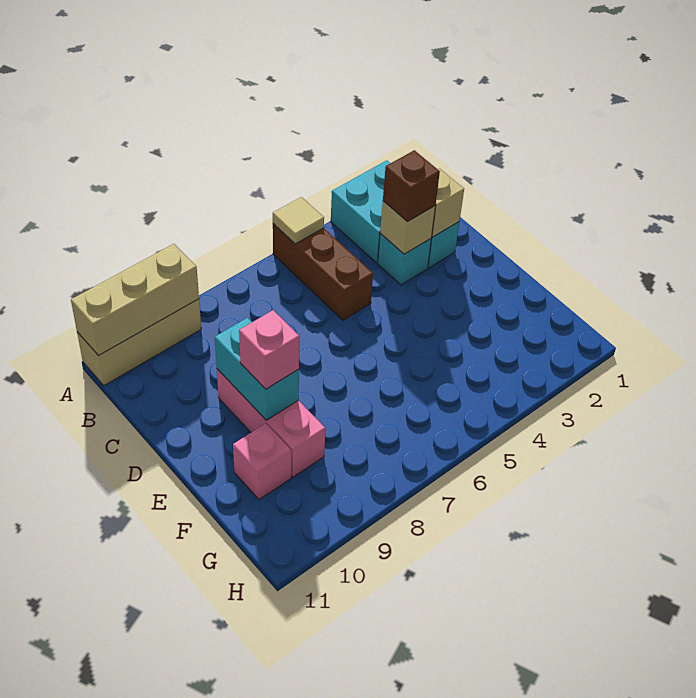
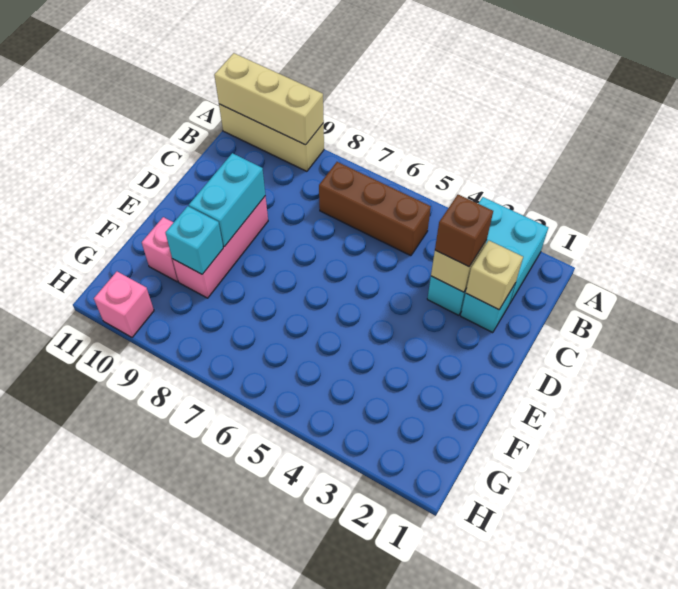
brown 1x3 brick [273,224,373,320] -> brown 1x3 brick turned to [319,162,431,256]
tan 1x1 tile [273,197,324,244] -> none
pink 1x1 brick [239,310,299,389] -> pink 1x1 brick moved to [94,272,154,337]
none -> cyan 1x1 brick [166,206,223,274]

